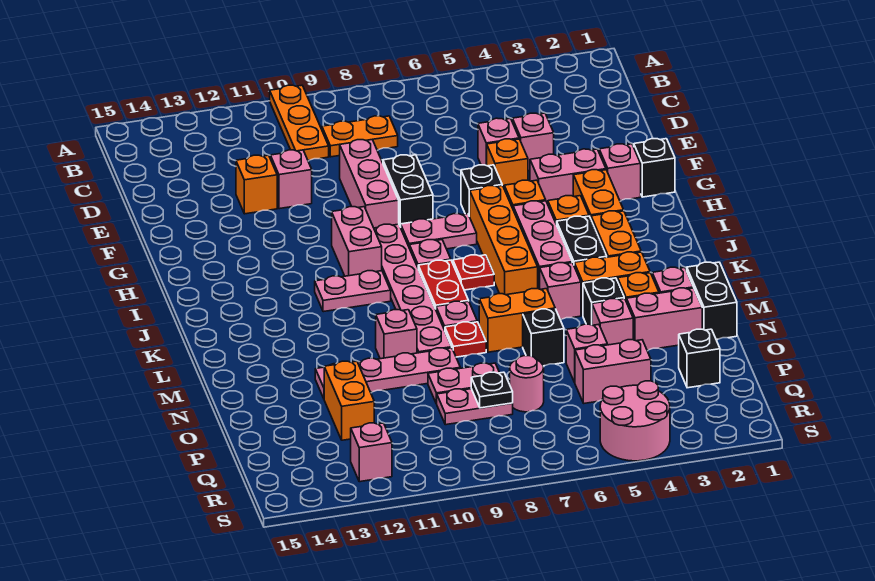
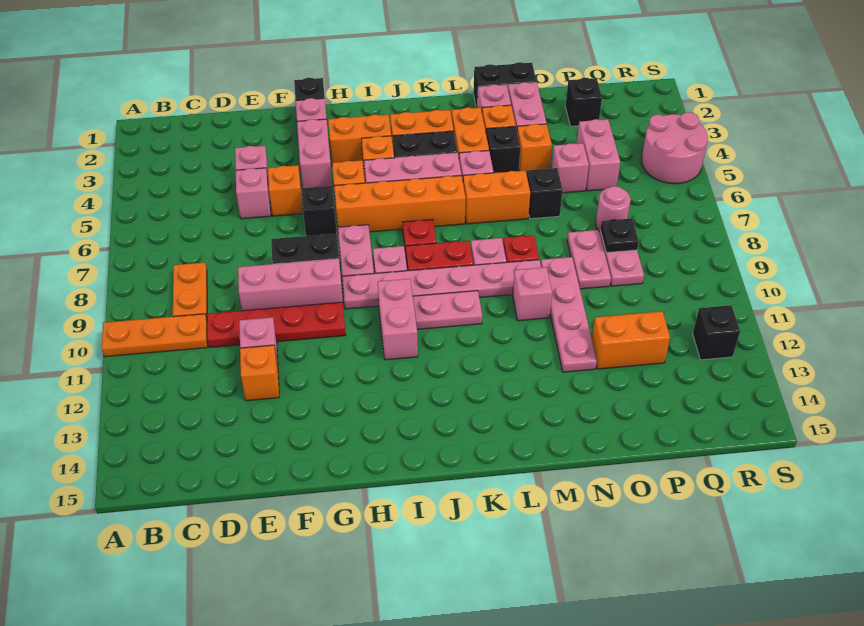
none -> red 1x4 plate [207,302,346,348]
pink 1x2 brick [332,207,382,276] -> pink 1x2 brick turned to [378,279,418,360]
pink 1x2 plate [315,271,391,312] -> pink 1x2 plate turned to [413,291,482,329]
orange 1x2 brick [479,289,555,352] -> orange 1x2 brick turned to [463,171,530,224]
pink 1x1 brick [592,299,633,345] -> orange 1x1 brick [517,124,552,173]
pink 1x1 brick [351,423,392,482] -> black 1x1 brick [693,305,740,360]

